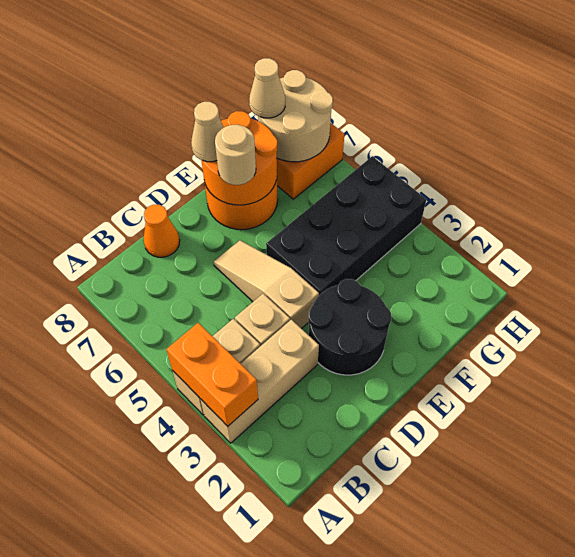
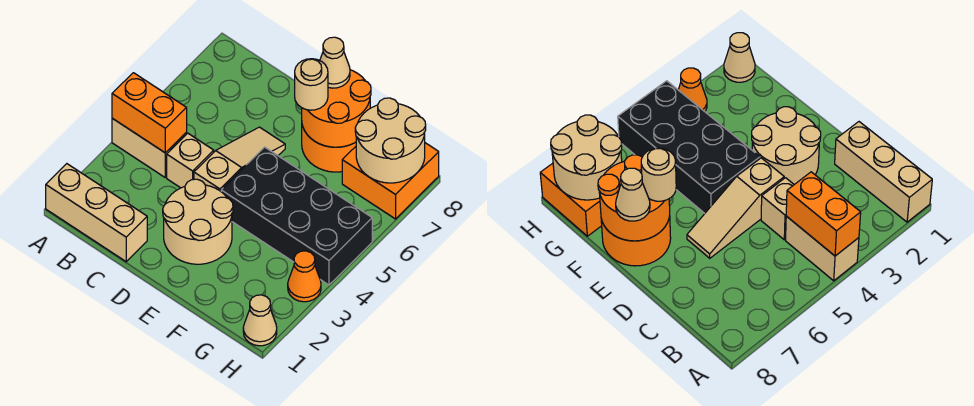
tan 1x3 brick [200,320,319,443] -> tan 1x3 brick moved to [46,164,147,262]
orange 1x2 brick [167,323,258,426] -> orange 1x2 brick turned to [112,73,187,153]
orange 1x1 cone [143,205,180,257] -> orange 1x1 cone moved to [288,251,321,302]
black 2x2 round brick [308,279,391,375] -> tan 2x2 round brick [163,179,233,264]
tan 1x1 cone [249,58,285,118] -> tan 1x1 cone moved to [243,295,277,346]

